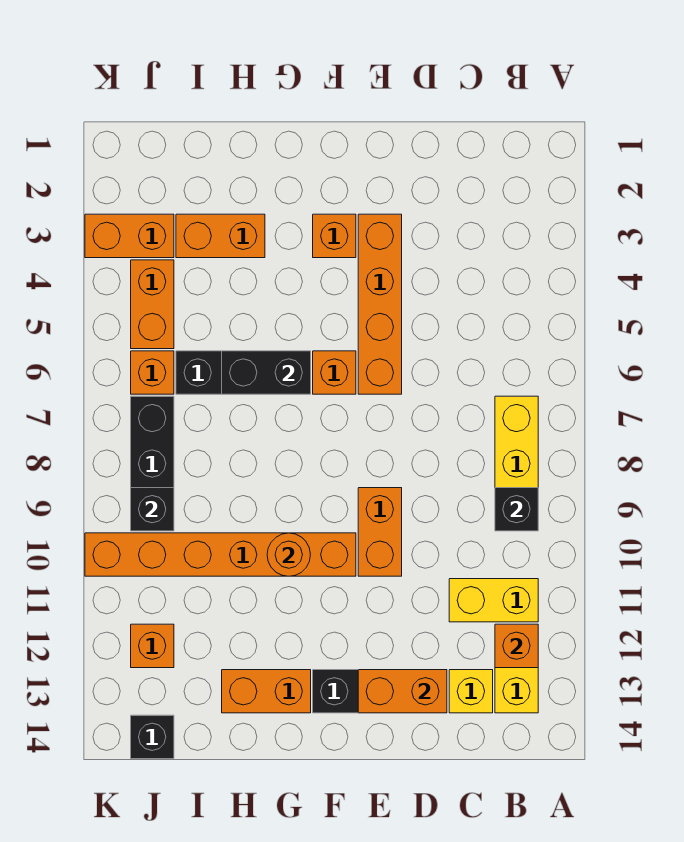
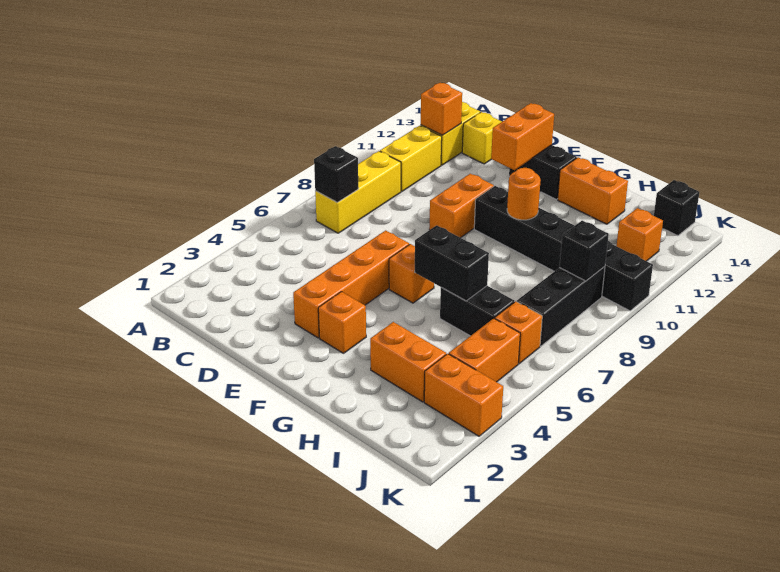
black 1x1 brick [495,488,538,531] -> black 1x1 brick moved to [314,146,358,202]
yellow 1x2 brick [449,579,538,622] -> yellow 1x2 brick turned to [380,126,442,192]
orange 1x2 brick [358,670,447,713] -> orange 1x2 brick turned to [491,103,554,170]
orange 1x6 brick [85,533,356,576] -> black 1x6 brick [474,186,653,311]

